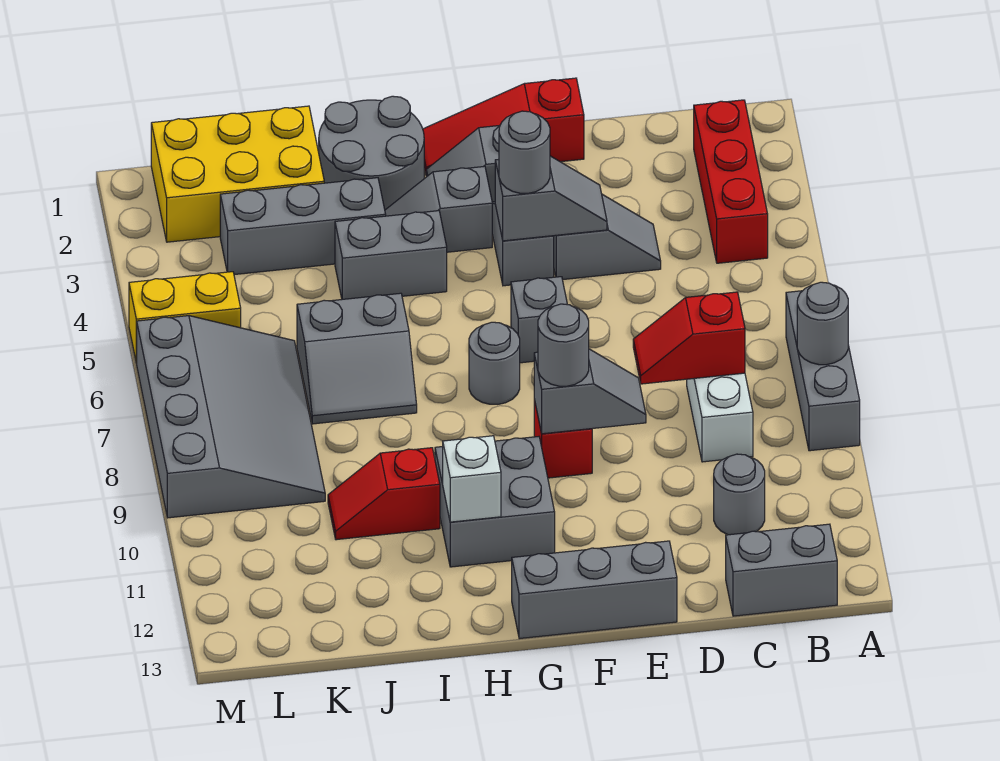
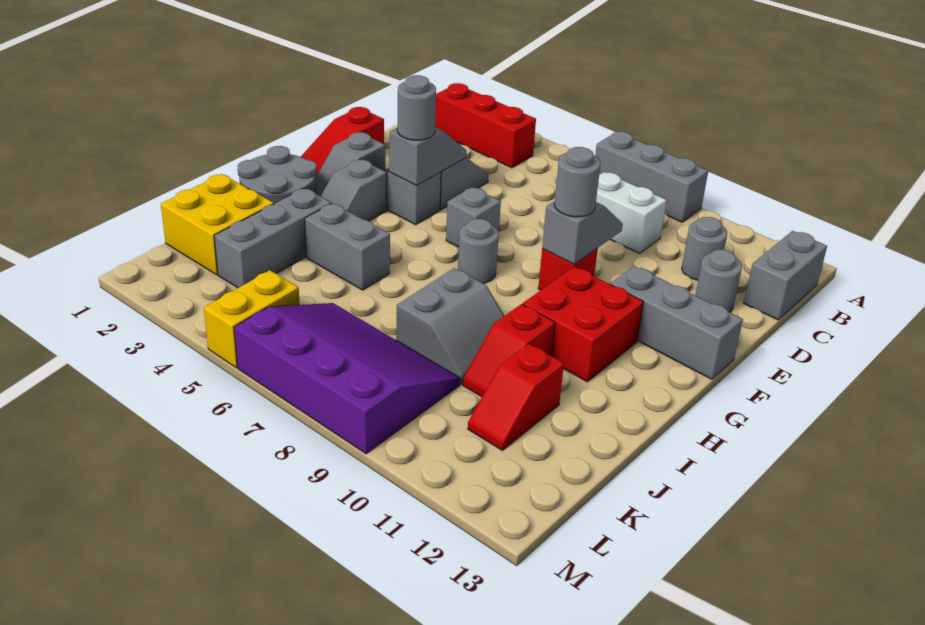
grey 1x1 round brick [797,282,848,365] -> grey 1x1 round brick moved to [695,250,742,312]
red 1x2 slope [633,292,745,384] -> red 1x2 slope moved to [468,344,564,451]
grey 1x3 brick [512,541,677,639] -> grey 1x3 brick turned to [610,266,743,379]
grey 2x2 brick [435,437,555,567] -> red 2x2 brick [523,267,643,382]
grey 1x2 brick [335,211,447,299] -> grey 1x2 brick turned to [305,203,390,290]
white 1x1 brick [443,436,501,522] -> none
grey 2x2 slope [297,293,417,424] -> grey 2x2 slope moved to [396,268,504,384]
yellow 2x3 brick [151,106,324,242] -> yellow 2x2 brick [161,174,274,275]
grey 3x4 slope [137,316,325,518] -> purple 3x4 slope [234,303,460,454]

